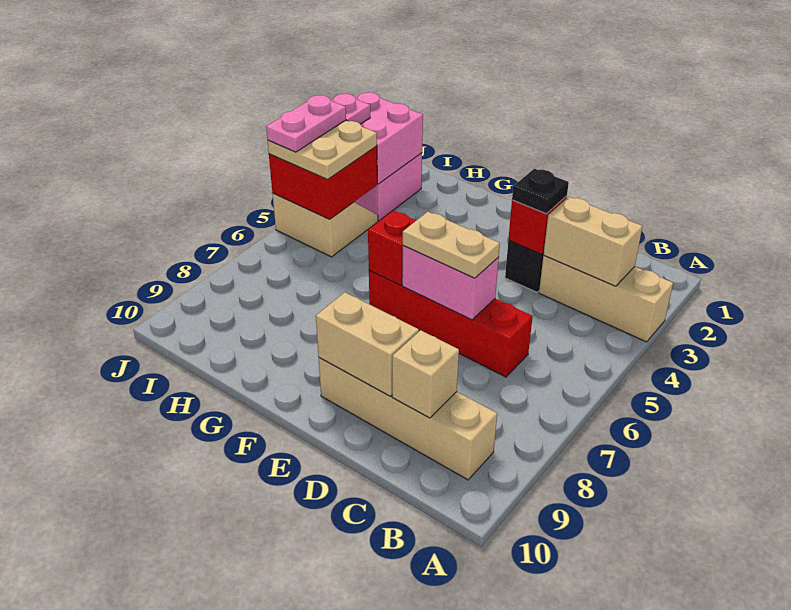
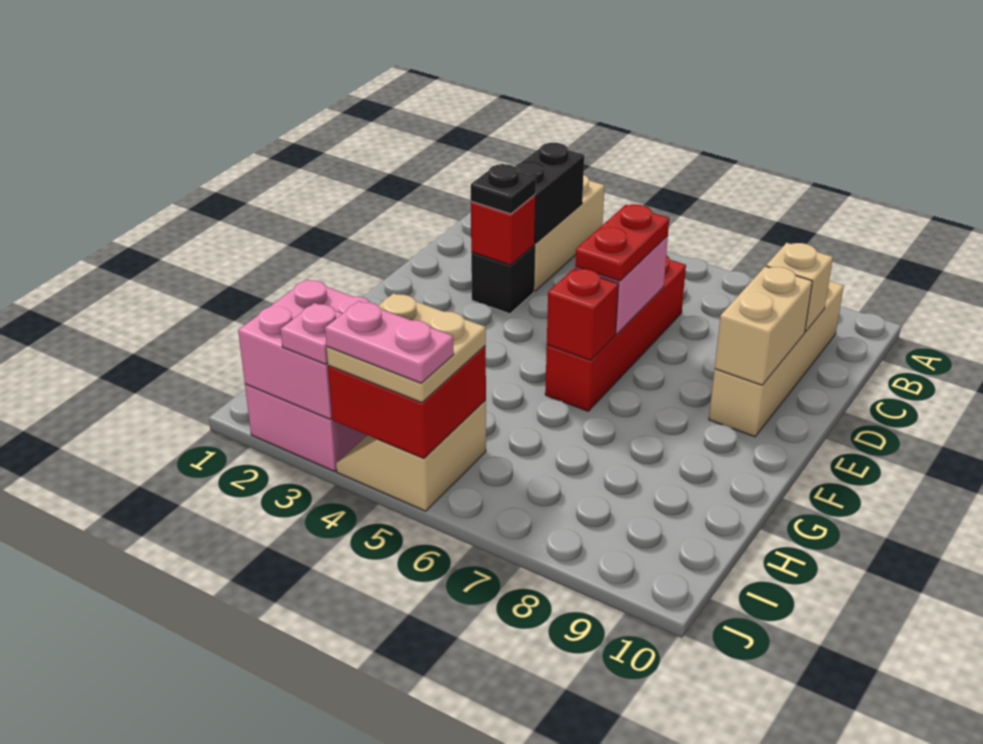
tan 1x2 brick [544,197,643,286] -> black 1x2 brick [515,143,584,243]
tan 1x2 plate [403,212,500,278] -> red 1x2 plate [575,204,669,281]

